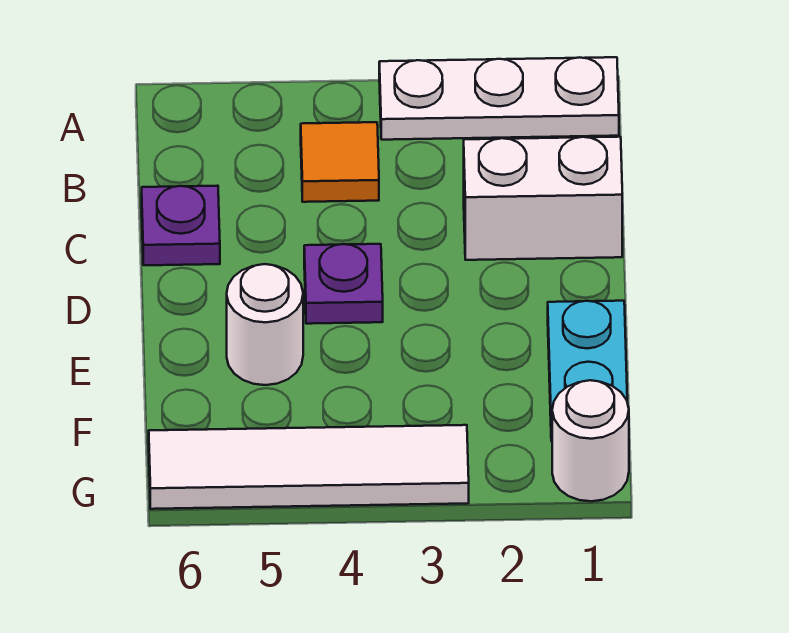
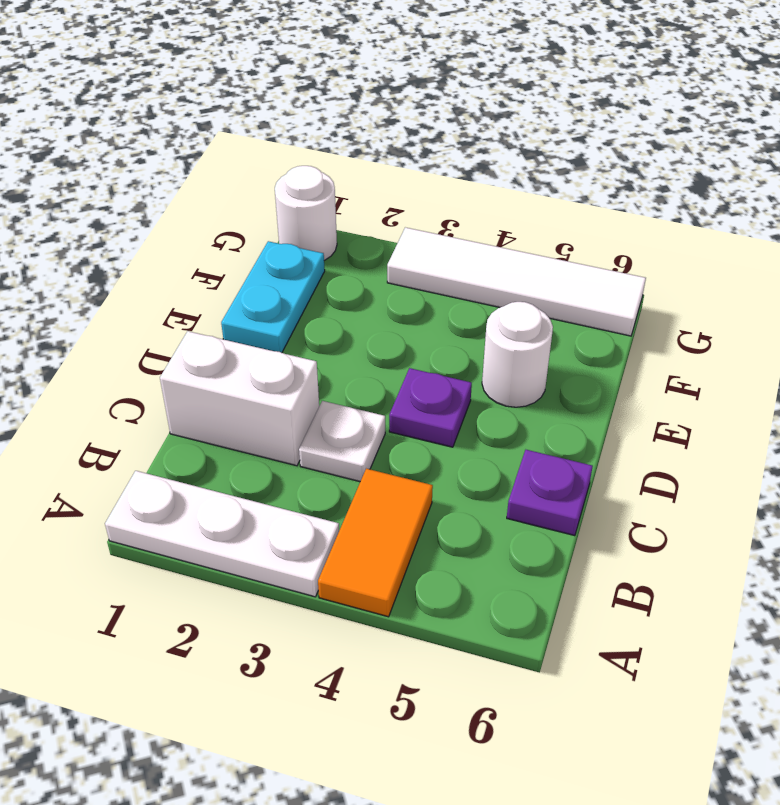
orange 1x1 tile [301,122,379,202] -> orange 1x2 tile [318,469,433,617]
none -> white 1x1 plate [299,401,385,482]

